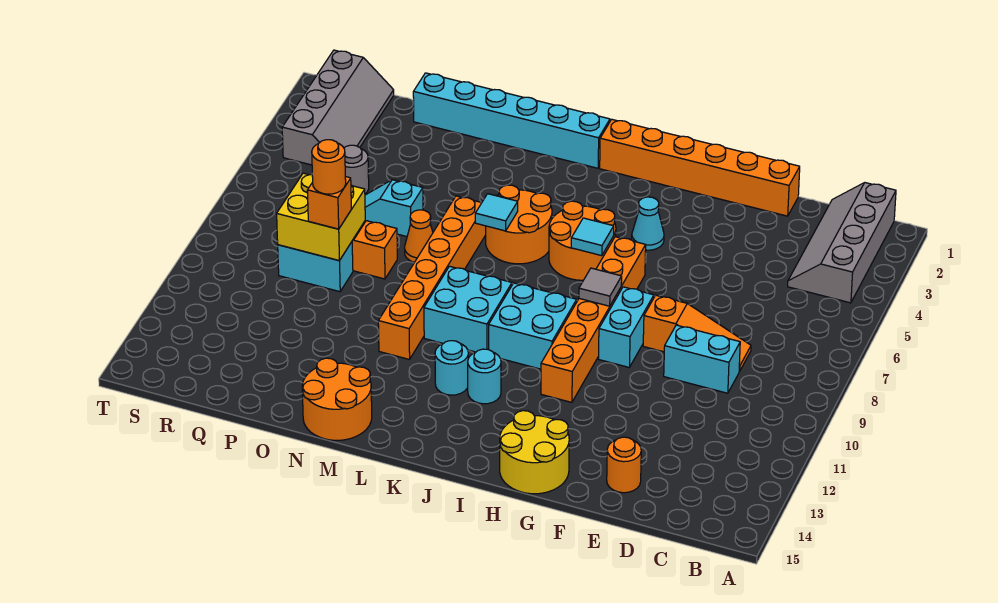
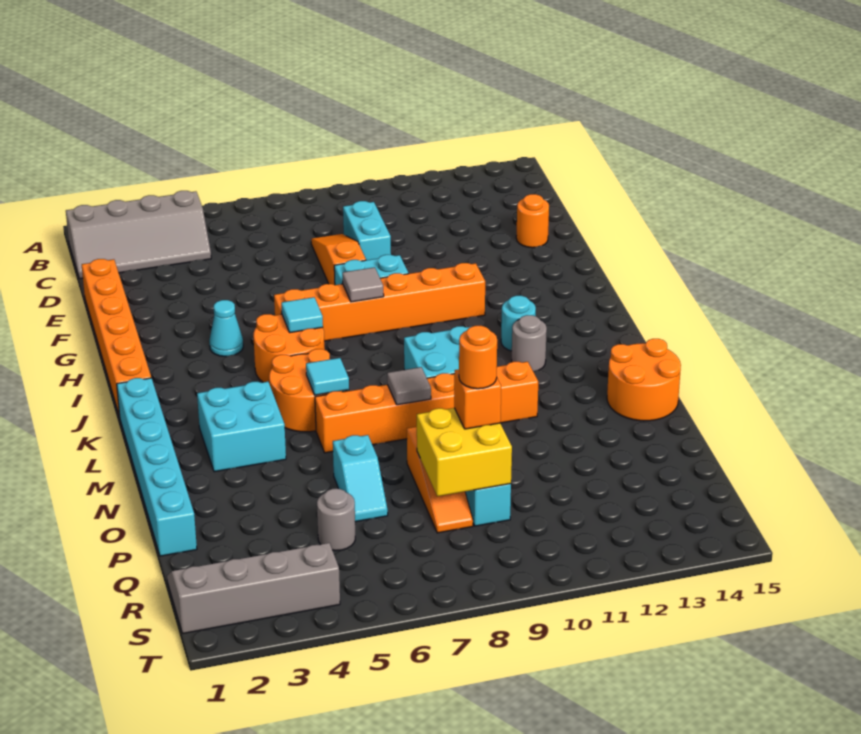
yellow 2x2 round brick [500,411,569,494] -> none
cyan 2x2 brick [489,283,577,369] -> cyan 2x2 brick moved to [197,382,286,472]
cyan 1x1 round brick [435,341,468,395] -> grey 1x1 round brick [511,315,547,372]
none -> grey 1x1 tile [387,367,431,405]
orange 1x1 cone [405,210,433,262] -> none

